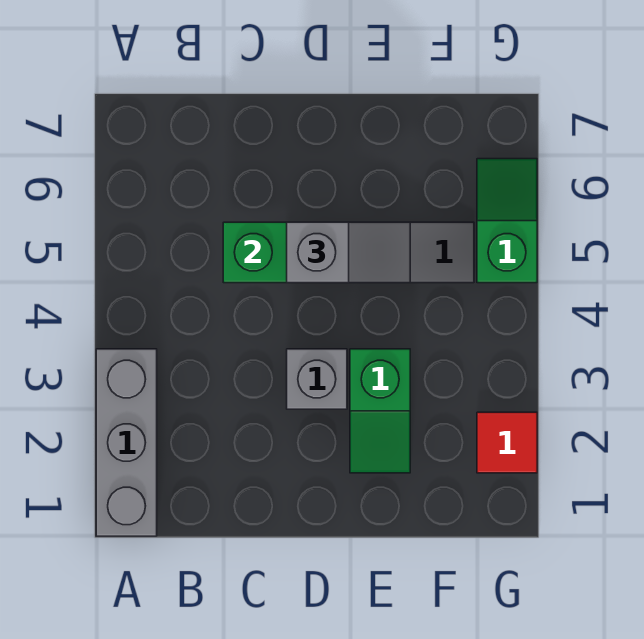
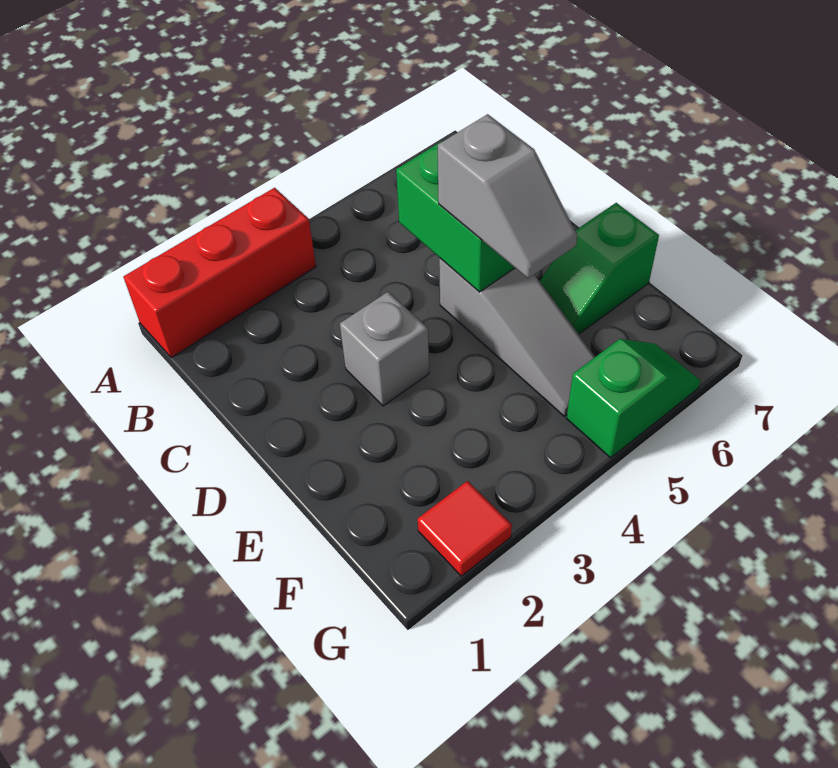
grey 1x3 brick [96,349,157,536] -> red 1x3 brick [124,188,316,358]
green 1x2 slope [350,349,410,473] -> green 1x2 slope moved to [539,203,659,334]

